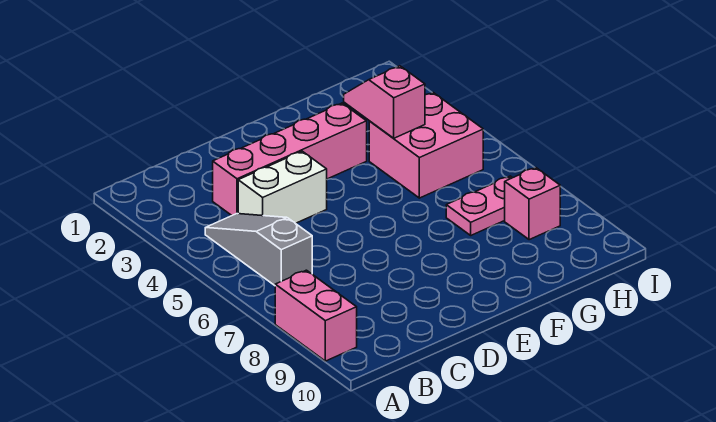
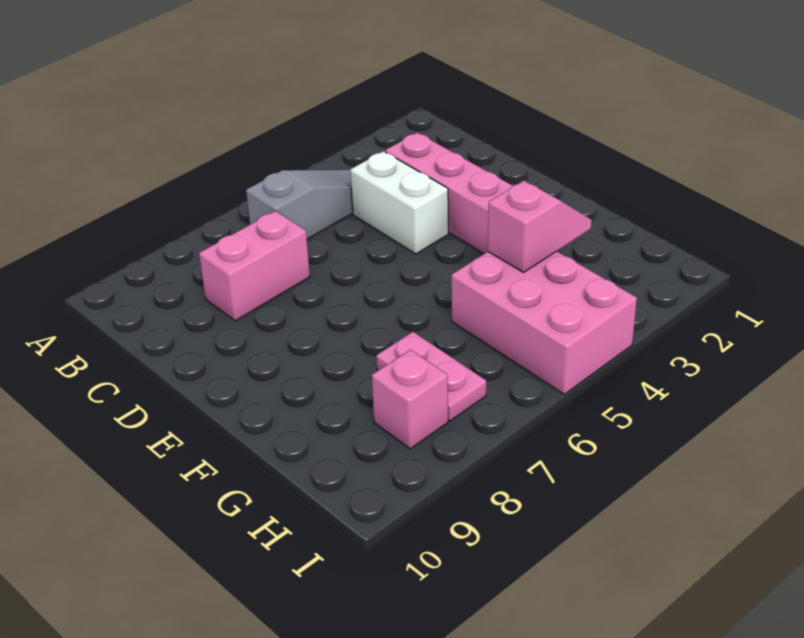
pink 1x2 brick [275,270,357,361] -> pink 1x2 brick moved to [199,211,310,321]
pink 2x2 brick [369,93,483,198] -> pink 2x3 brick [451,251,637,394]

